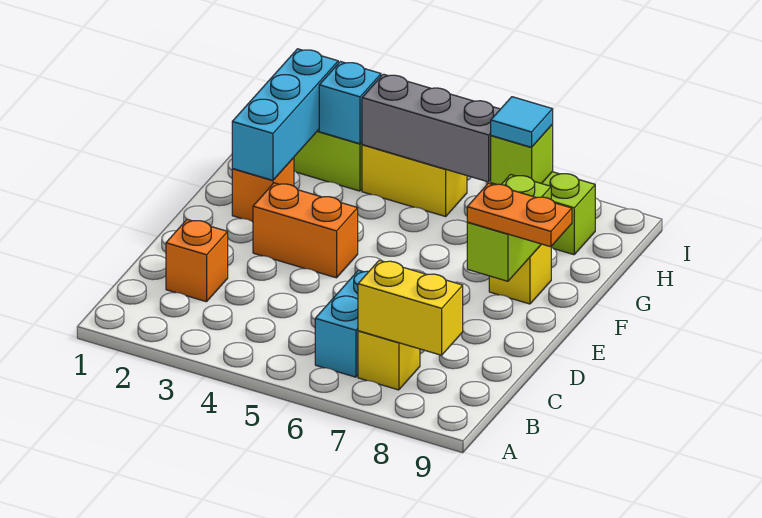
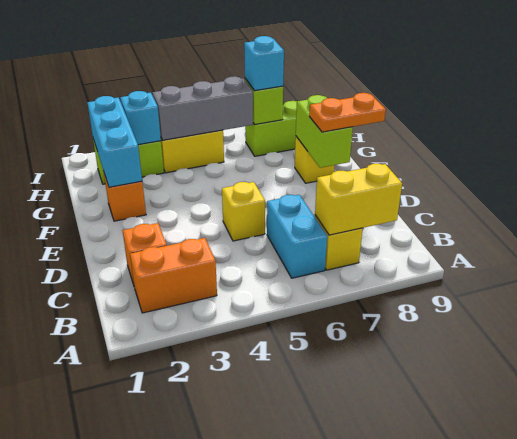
none -> yellow 1x1 brick [222,182,265,241]
orange 1x2 brick [253,183,358,278] -> orange 1x2 brick moved to [130,238,217,313]
cyan 1x1 tile [491,97,553,147] -> cyan 1x1 brick [244,36,284,91]

